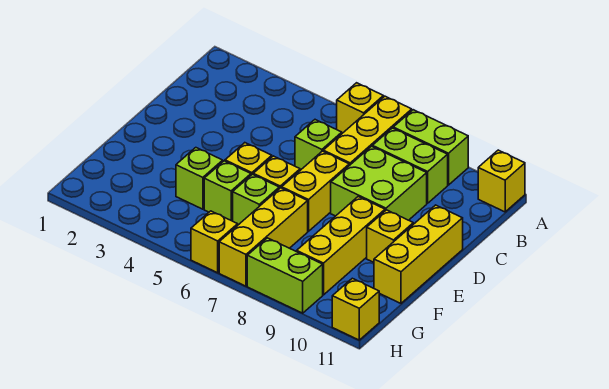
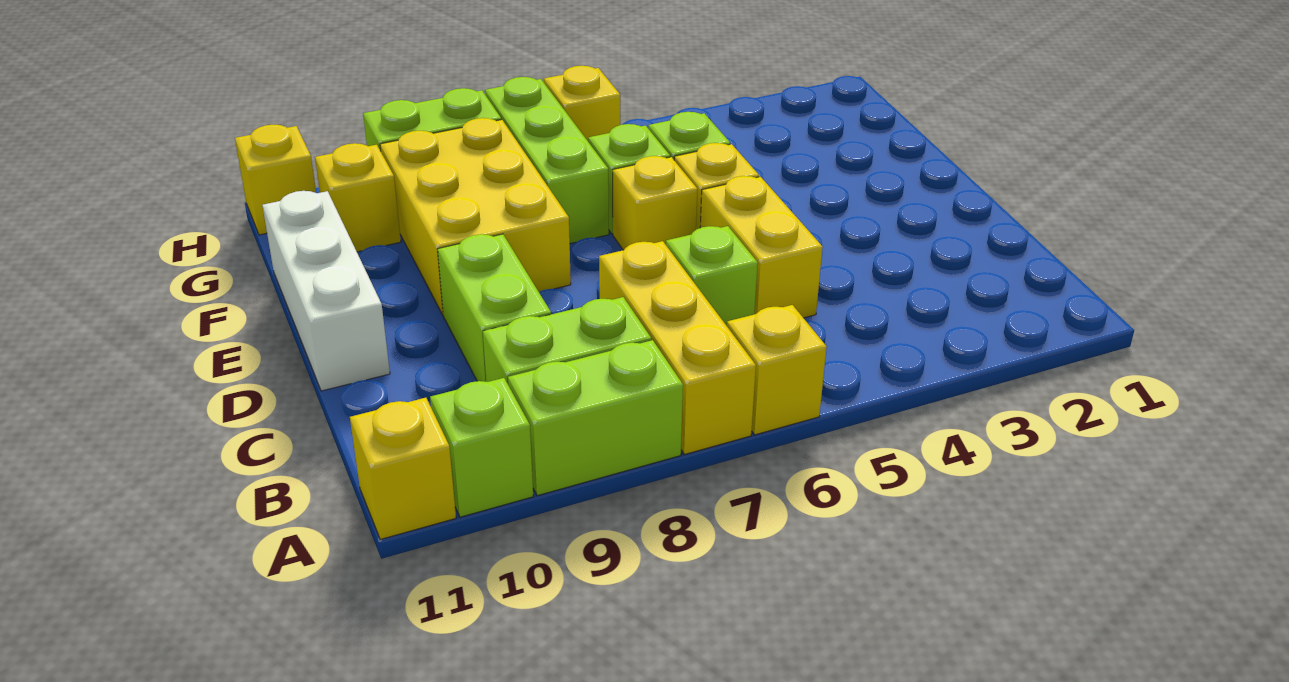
lime 2x2 brick [331,146,427,220] -> lime 1x2 brick [438,234,551,382]
yellow 1x2 brick [282,151,349,231] -> yellow 1x2 brick moved to [700,176,823,318]
yellow 1x3 brick [374,205,463,303] -> white 1x3 brick [262,191,390,391]
yellow 1x3 brick [297,197,385,295] -> yellow 2x3 brick [380,118,571,315]
yellow 1x1 brick [367,210,413,262] -> yellow 1x1 brick moved to [315,143,401,252]
lime 1x1 brick [176,148,223,209] -> lime 1x1 brick moved to [430,378,533,517]
yellow 1x3 brick [219,188,308,286] -> lime 1x3 brick [485,77,609,244]

